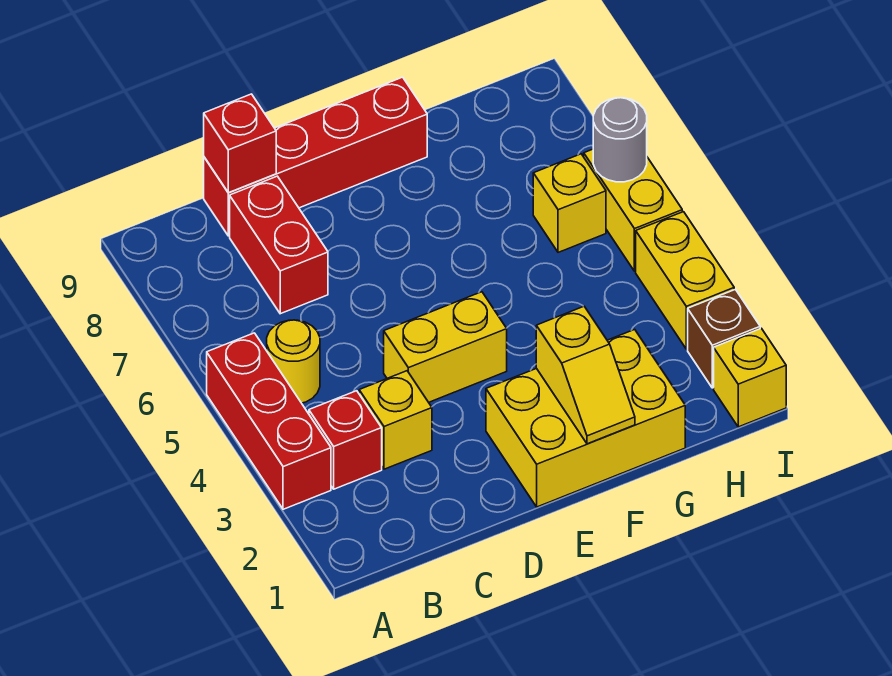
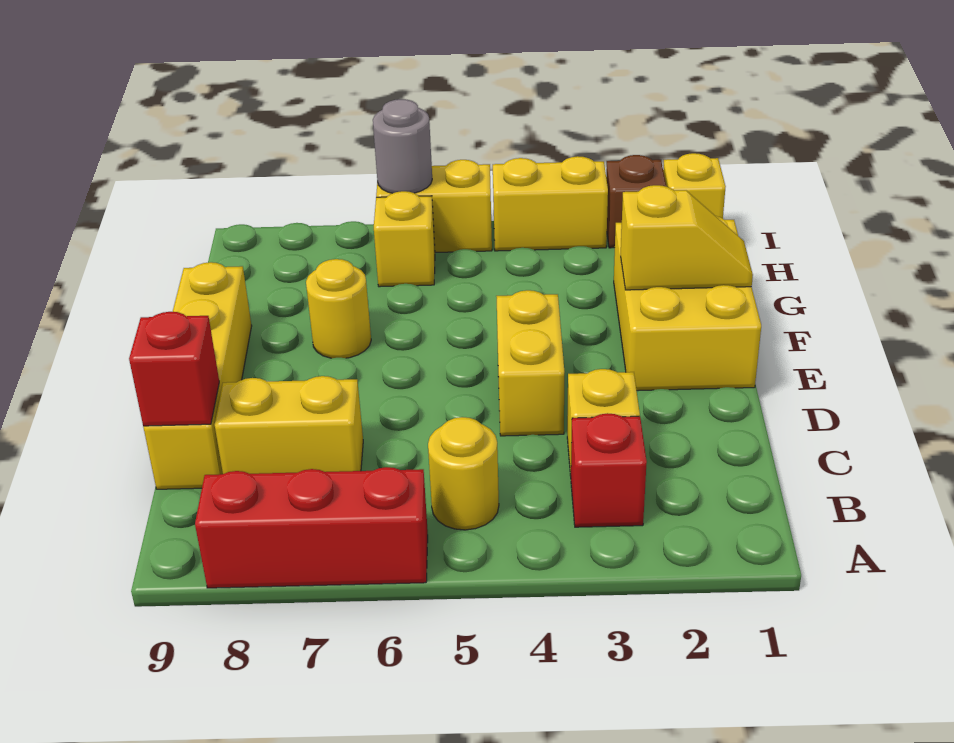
red 1x3 brick [207,333,331,509] -> red 1x3 brick moved to [195,467,428,588]
red 1x2 brick [230,176,328,314] -> yellow 1x2 brick [215,376,363,474]
red 1x4 brick [204,77,427,236] -> yellow 1x4 brick [143,262,252,489]
none -> yellow 1x1 round brick [306,259,371,358]

